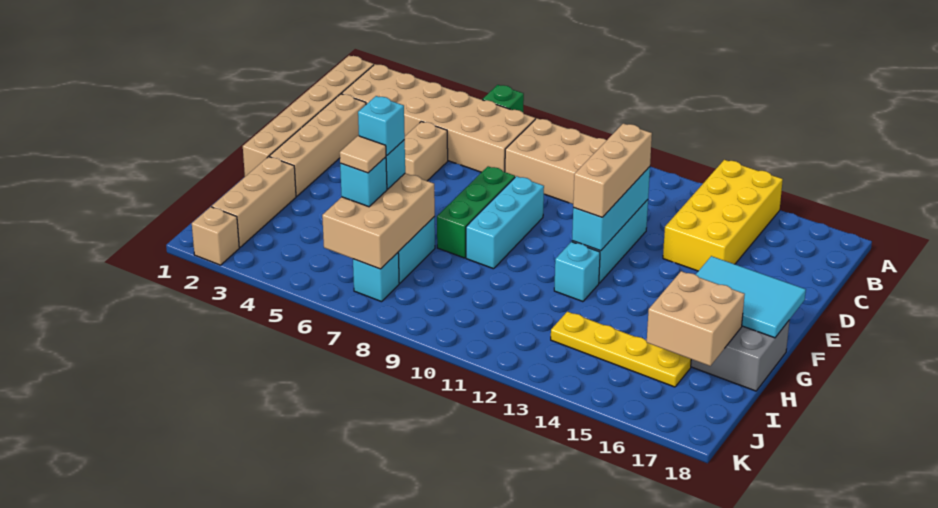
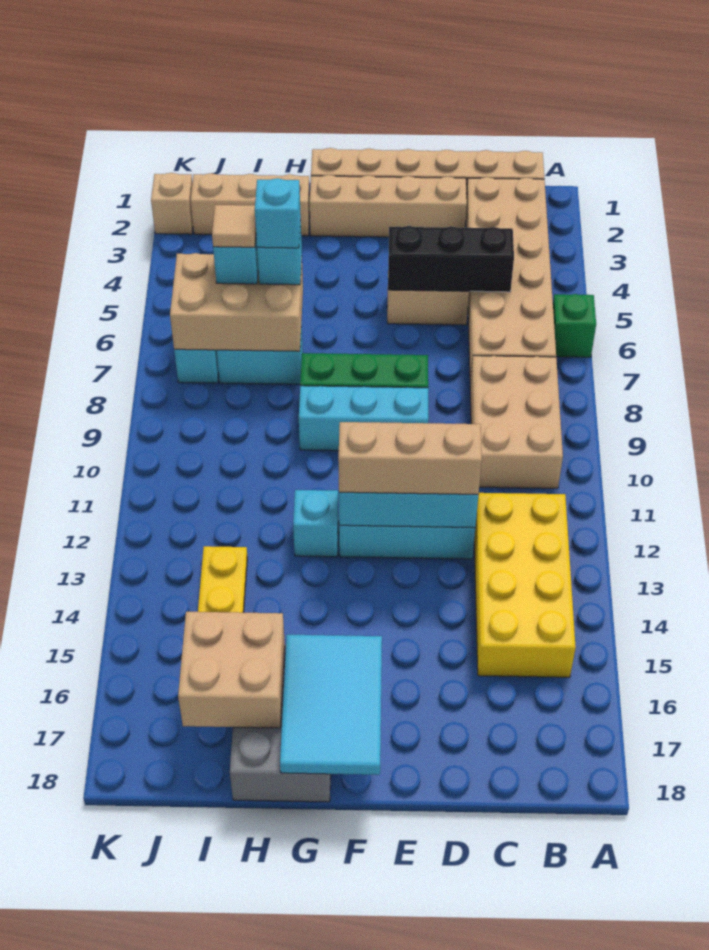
yellow 2x4 brick [663,160,783,271] -> yellow 2x4 brick turned to [474,493,576,677]
none -> black 1x3 brick [388,226,514,292]

